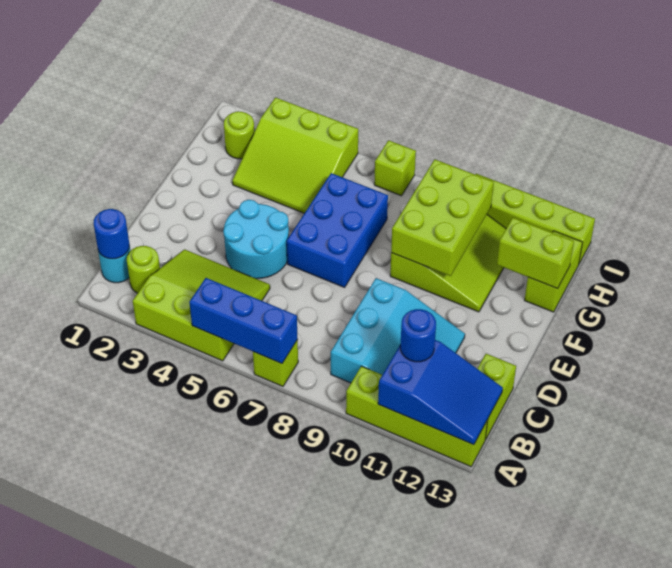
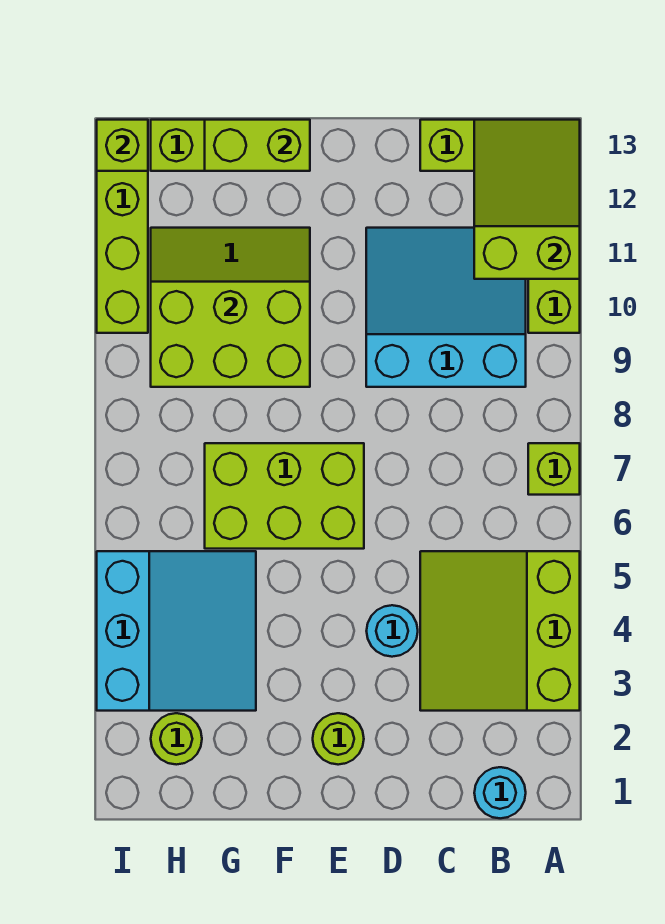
blue 1x3 brick [189,278,298,364] -> none
blue 2x3 slope [378,340,503,445] -> lime 2x3 slope [474,120,580,279]
blue 1x1 round brick [94,209,129,259] -> none
lime 1x1 round brick [127,246,160,293] -> lime 1x1 round brick moved to [313,713,364,765]
blue 1x1 round brick [400,309,436,362] -> none
cyan 2x2 round brick [223,200,289,279] -> cyan 1x1 round brick [367,605,418,657]
blue 2x3 brick [287,173,388,287] -> lime 2x3 brick [205,443,364,549]
lime 3x3 slope [232,98,358,213] -> cyan 3x3 slope [97,551,256,711]
lime 1x2 brick [497,218,574,289] -> lime 1x2 brick turned to [205,120,310,171]
lime 1x1 brick [374,140,416,196] -> lime 1x1 brick moved to [97,120,148,171]

